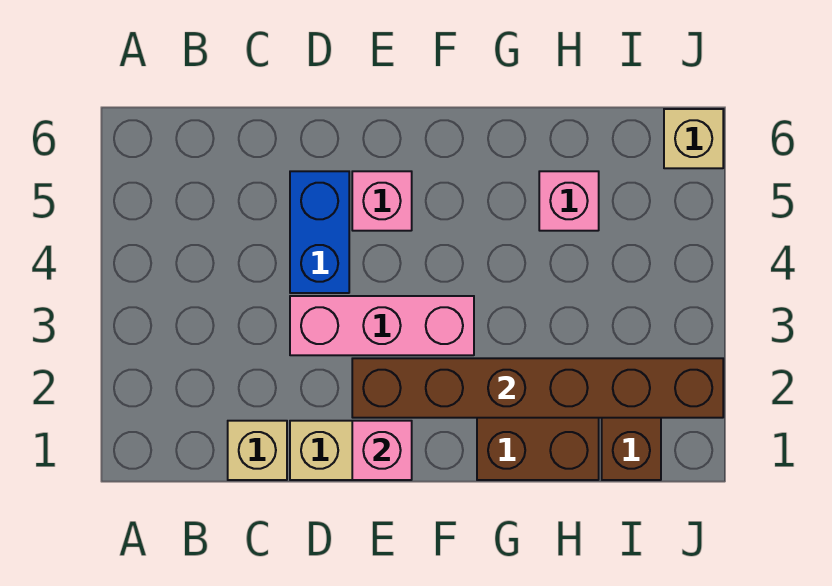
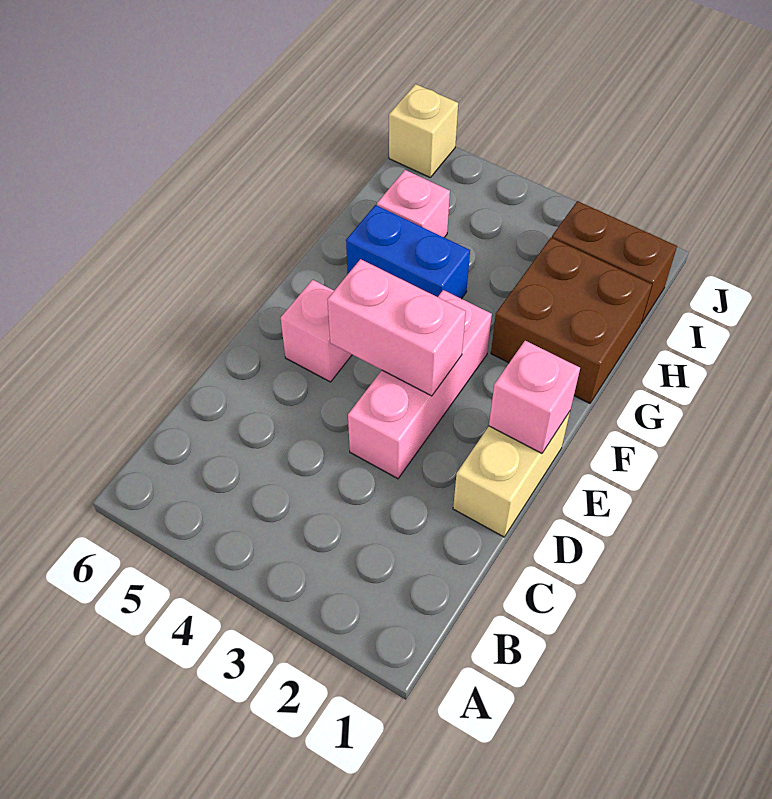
tan 1x1 brick [228,421,287,480] -> none
blue 1x2 brick [290,171,349,293] -> blue 1x2 brick moved to [346,205,470,299]
brown 1x6 brick [352,358,723,418] -> none
none -> pink 1x2 brick [327,259,466,396]

